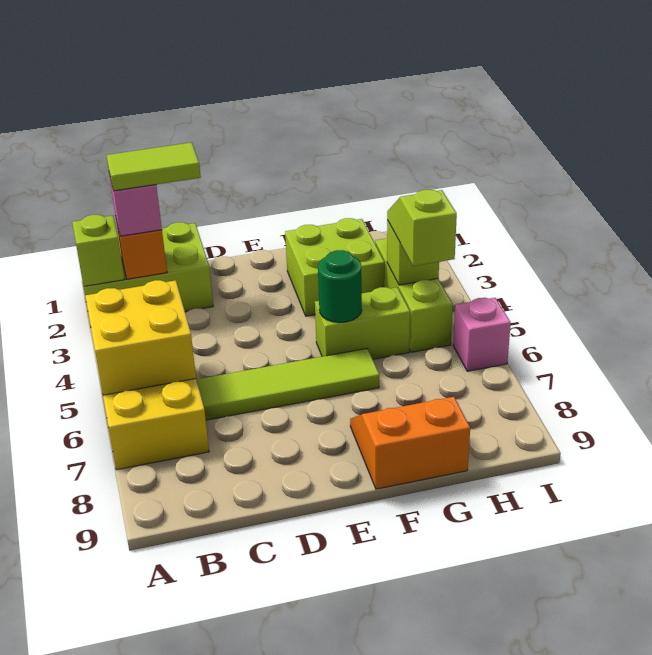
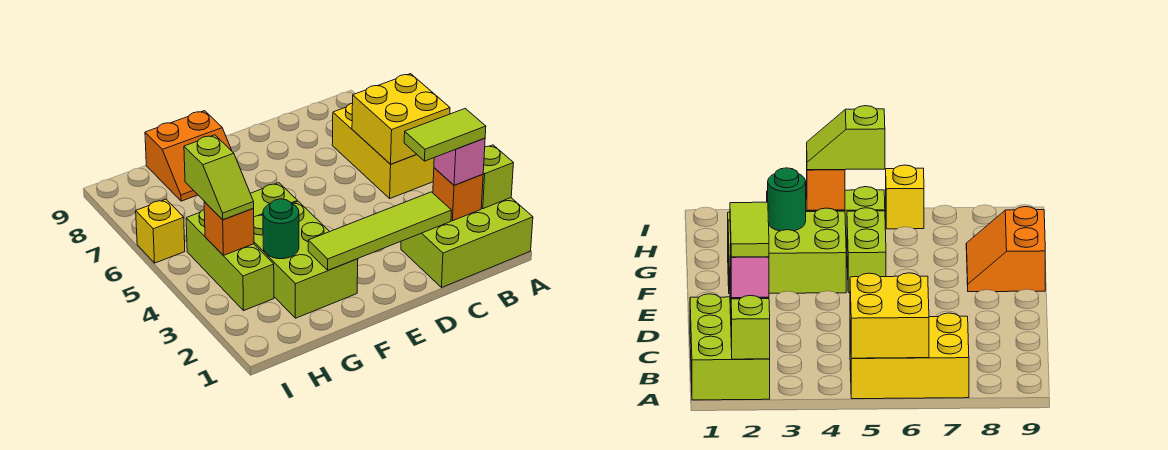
lime 1x4 tile [196,348,379,420] -> lime 1x4 tile moved to [308,192,452,270]
lime 2x2 brick [285,218,385,316] -> lime 2x3 brick [254,201,358,318]
green 1x1 round brick [318,250,362,323] -> green 1x1 round brick moved to [263,199,299,259]
lime 1x1 brick [387,220,439,285] -> orange 1x1 brick [204,201,254,255]
pink 1x1 brick [453,298,511,371] -> yellow 1x1 brick [136,199,185,263]

